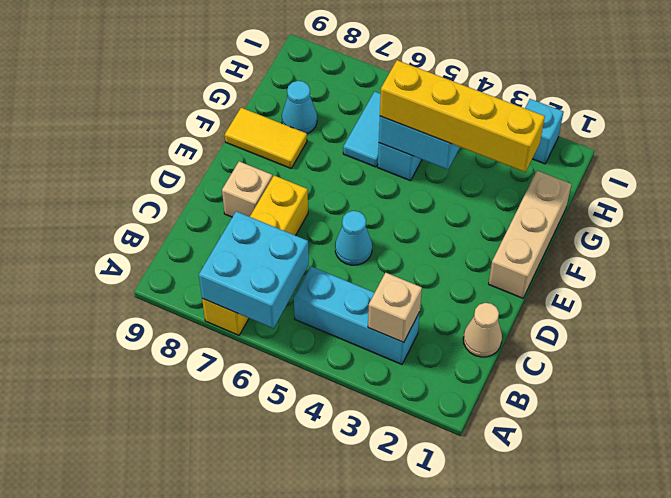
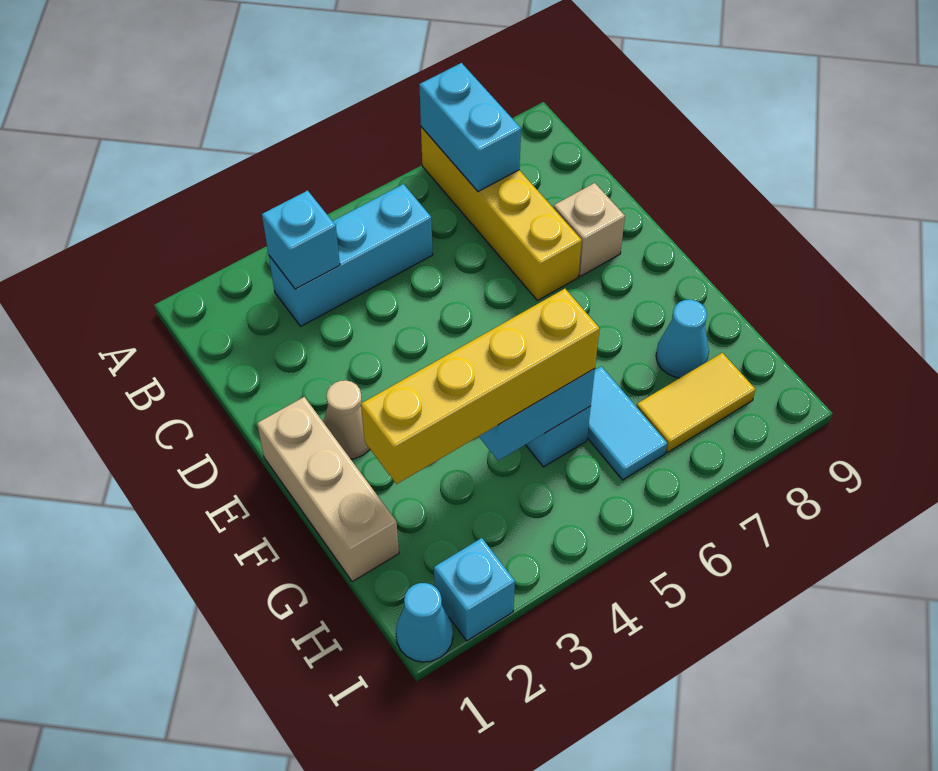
cyan 2x2 brick [199,211,309,328] -> cyan 1x2 brick [419,63,521,192]
tan 1x1 brick [368,273,422,343] -> cyan 1x1 brick [262,191,340,289]
tan 1x1 cone [463,303,502,357] -> tan 1x1 cone moved to [324,380,370,459]
cyan 1x1 cone [335,211,372,265] -> cyan 1x1 cone moved to [396,583,453,662]
yellow 1x2 tile [225,108,307,168] -> yellow 1x2 tile moved to [636,353,755,452]

